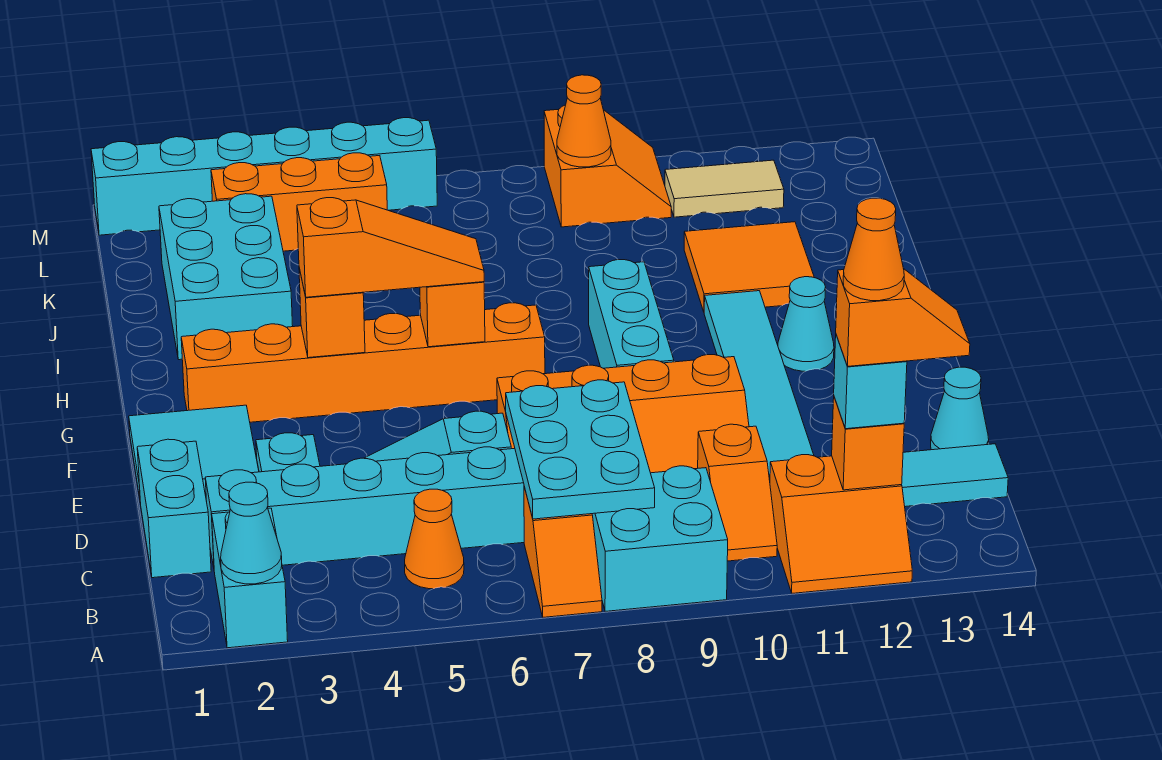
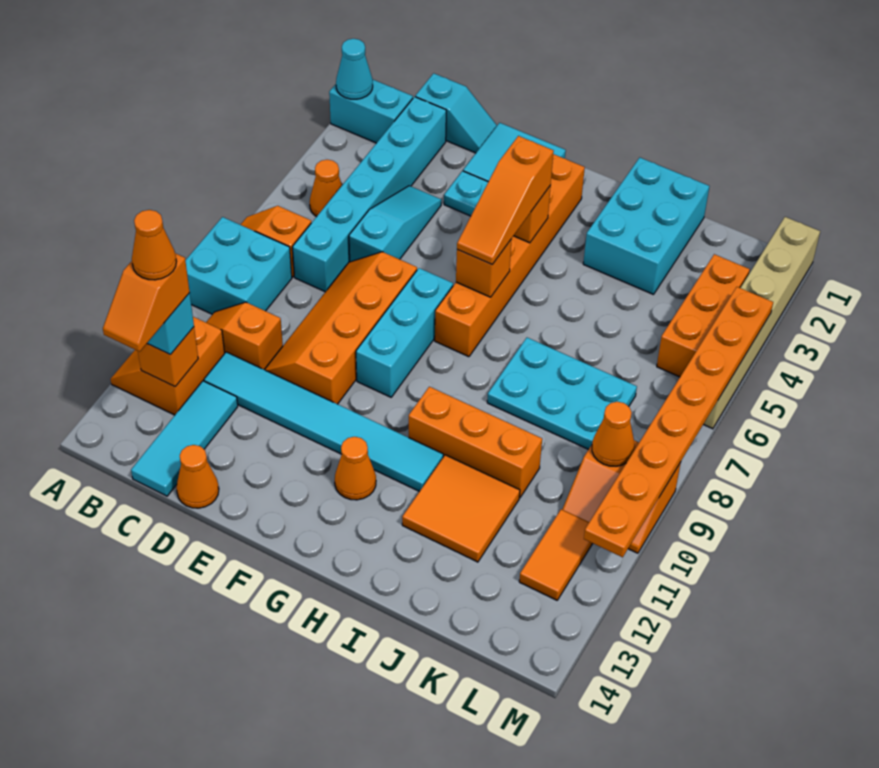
cyan 2x3 plate [506,380,655,519] -> cyan 2x3 plate moved to [487,338,637,449]
cyan 1x2 brick [137,439,211,578] -> cyan 1x2 slope [415,73,497,153]
cyan 1x1 cone [931,367,989,450] -> orange 1x1 cone [176,445,219,508]
cyan 1x3 brick [589,260,674,368] -> cyan 1x3 brick turned to [356,268,453,397]
cyan 1x1 cone [778,277,834,371] -> orange 1x1 cone [335,437,376,500]
none -> orange 1x3 brick [409,387,542,498]
cyan 2x3 brick [159,194,293,360] -> cyan 2x3 brick turned to [583,158,709,295]
tan 1x2 tile [665,160,784,217] -> orange 1x2 tile [519,509,593,600]
cyan 1x6 brick [91,118,437,235] -> tan 1x6 brick [703,217,820,429]
none -> orange 1x8 plate [584,287,773,557]

